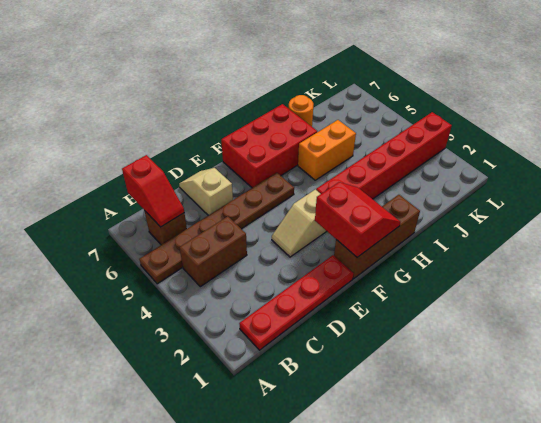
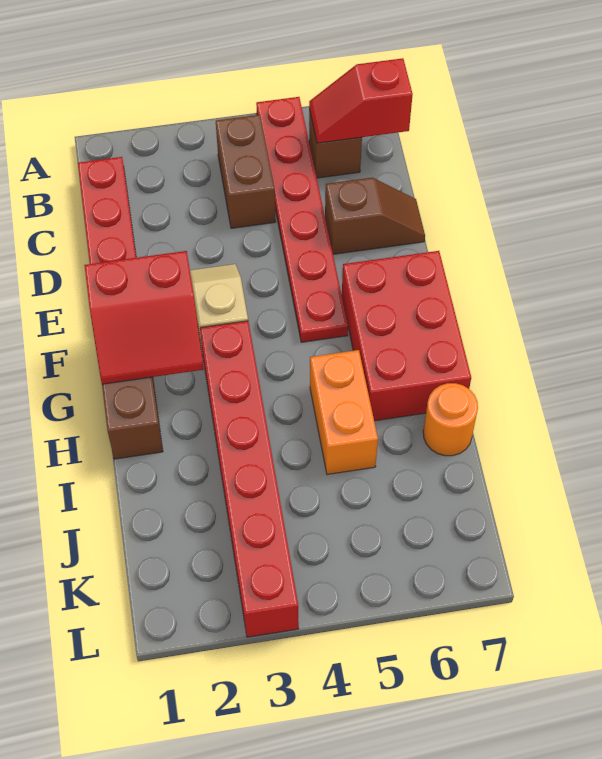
brown 1x6 plate [139,173,294,284] -> red 1x6 plate [256,97,348,342]
tan 1x2 slope [179,168,233,215] -> brown 1x2 slope [325,177,425,254]

